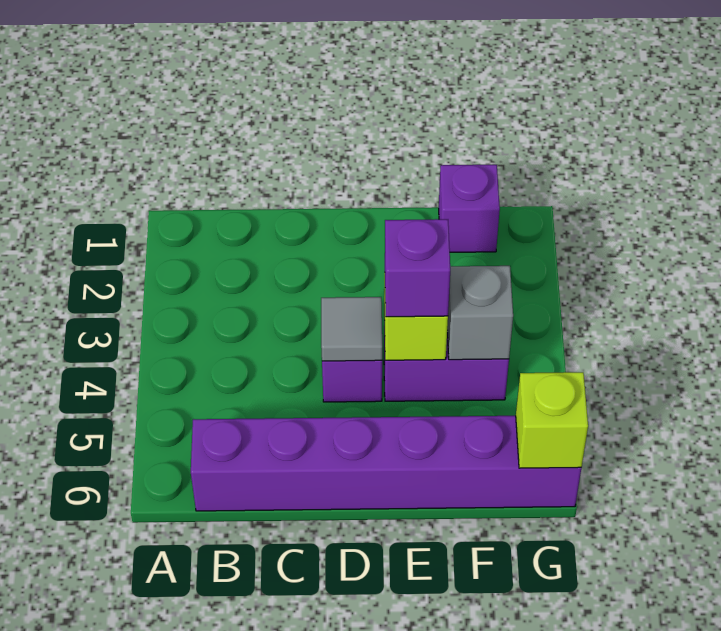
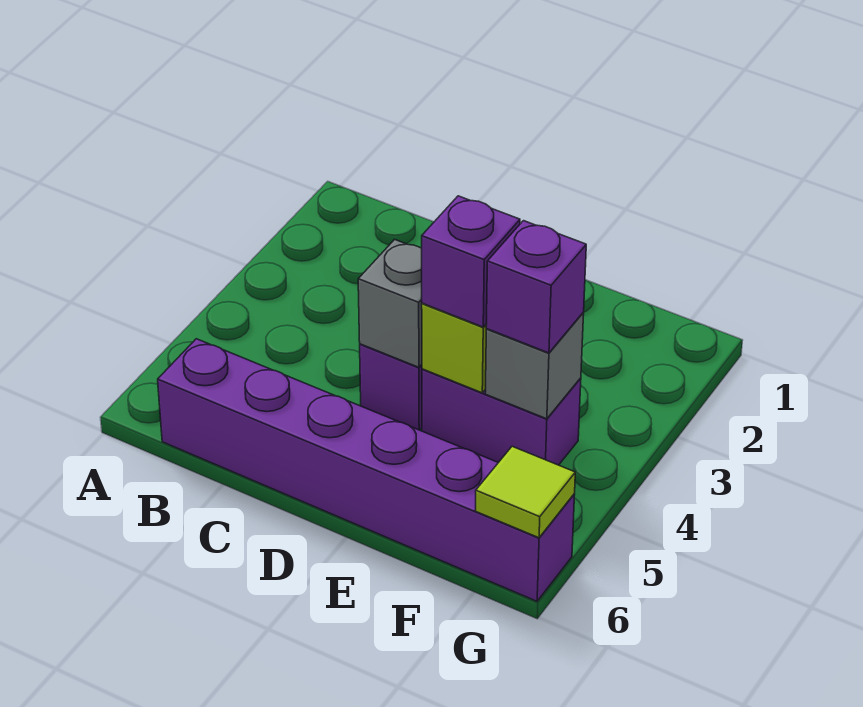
grey 1x1 tile [321,297,382,361] -> grey 1x1 brick [358,239,422,367]
purple 1x1 brick [439,165,500,252] -> purple 1x1 brick moved to [486,221,586,353]
lime 1x1 brick [516,372,588,468] -> lime 1x1 tile [475,446,575,538]

